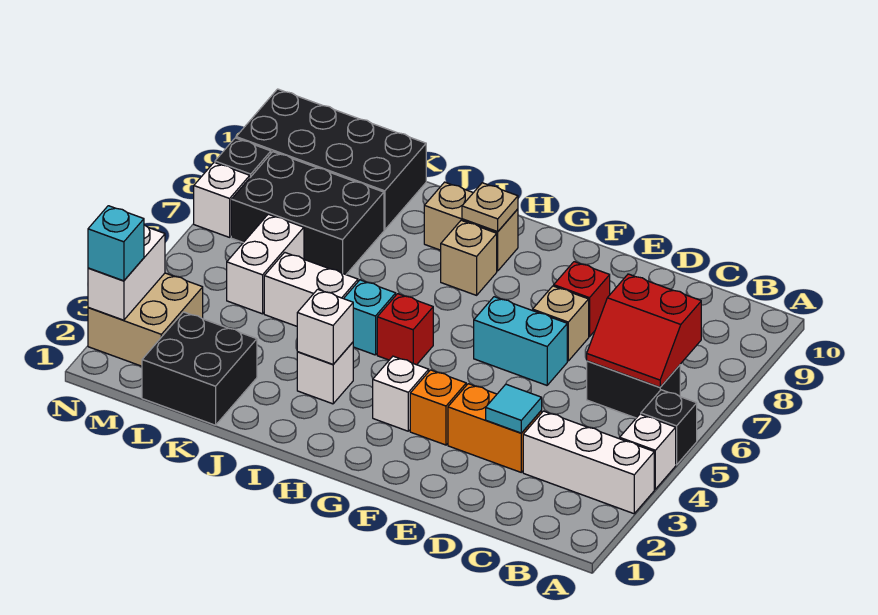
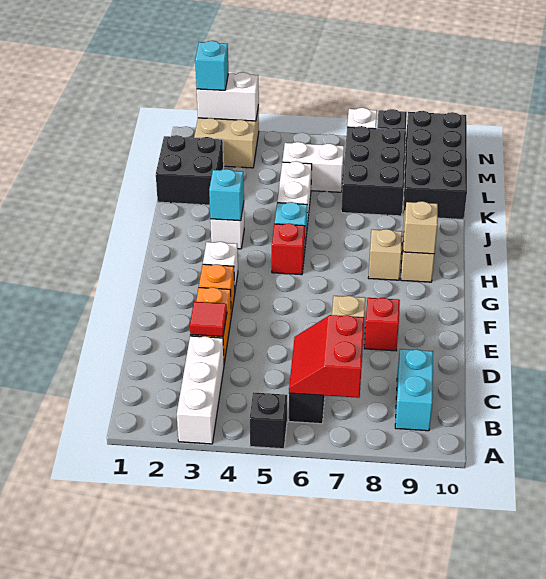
white 1x1 brick [620,414,676,489] -> none
cyan 1x1 tile [486,384,542,433] -> red 1x1 tile [190,302,227,337]
cyan 1x2 brick [474,297,567,385] -> cyan 1x2 brick moved to [395,349,433,431]
tan 1x1 plate [462,183,518,232] -> tan 1x1 brick [403,201,438,254]
white 1x1 brick [297,289,353,364] -> cyan 1x1 brick [209,169,244,221]

